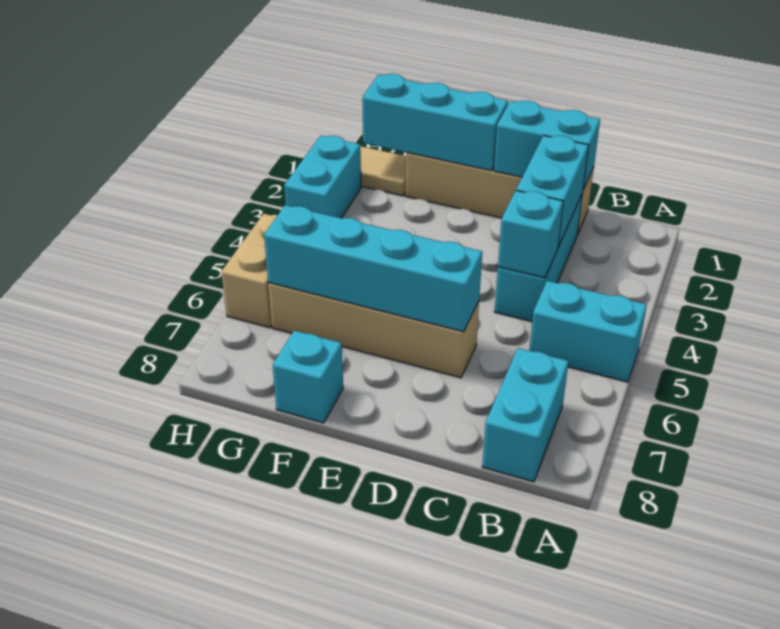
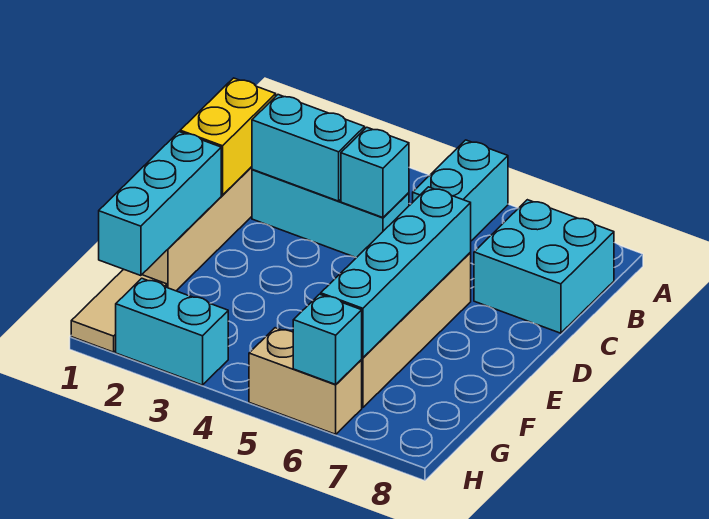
cyan 1x2 brick [482,348,568,482] -> cyan 2x2 brick [474,200,614,333]
cyan 1x2 brick [494,101,600,190] -> yellow 1x2 brick [180,78,276,195]
cyan 1x1 brick [273,331,343,423] -> cyan 1x1 brick moved to [293,294,362,384]

